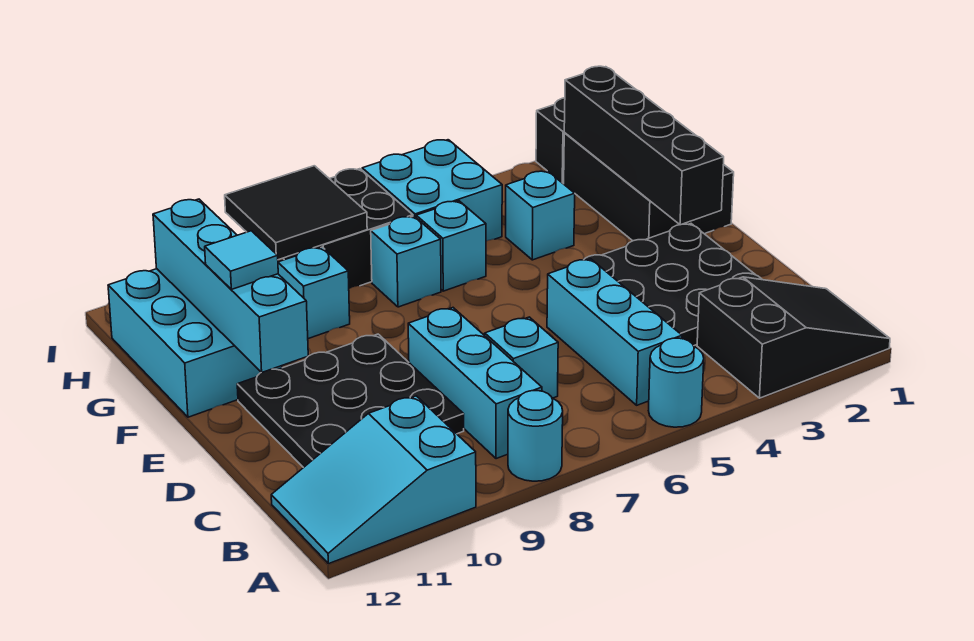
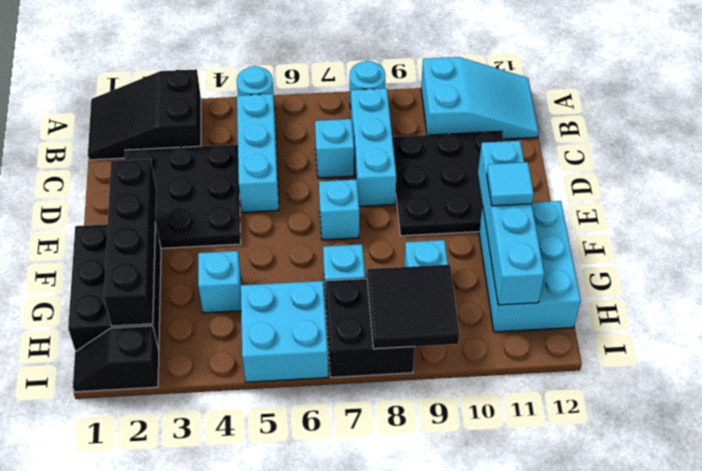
cyan 1x1 brick [416,201,486,291] -> cyan 1x1 brick moved to [319,179,359,240]

